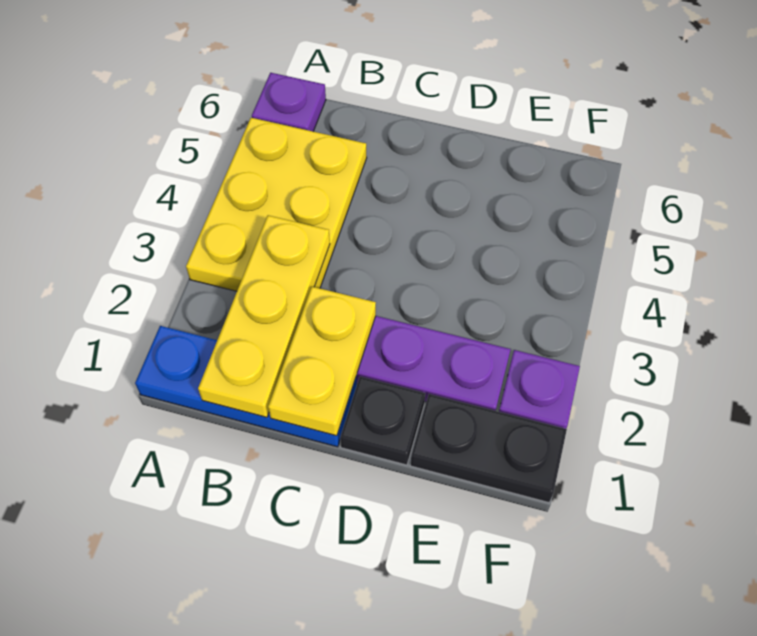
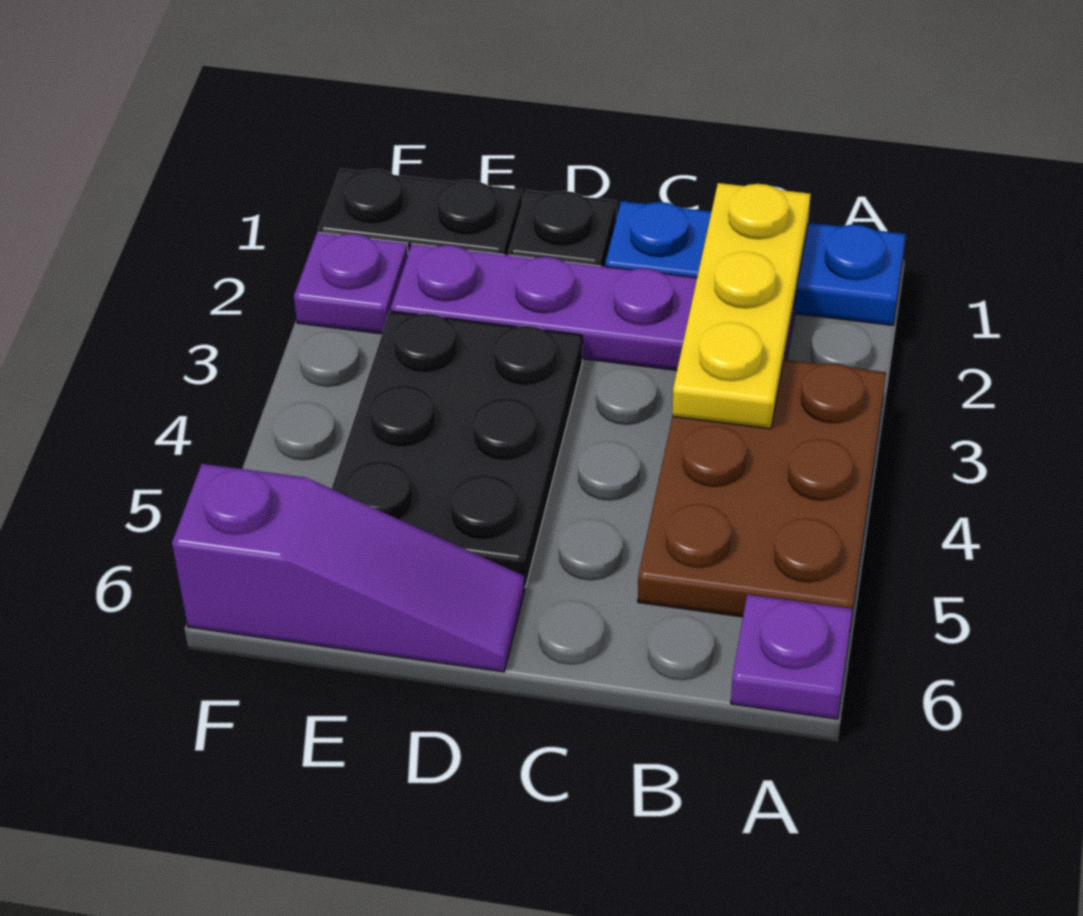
yellow 2x3 plate [186,118,367,291] -> brown 2x3 plate [638,360,886,622]
yellow 1x2 plate [268,287,376,436] -> none
none -> black 2x3 plate [332,311,582,587]
none -> purple 1x3 slope [172,464,525,672]

